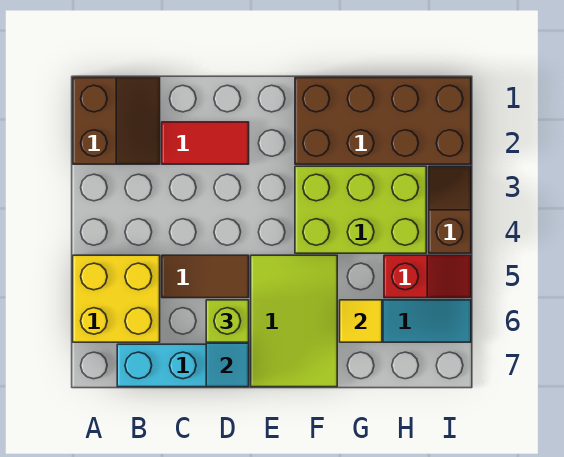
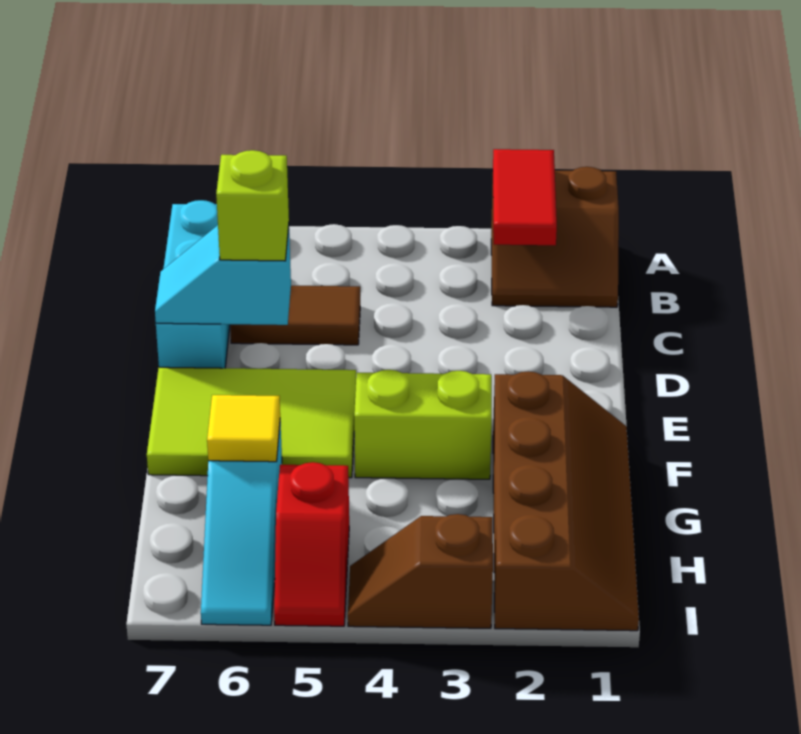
yellow 2x2 brick [73,255,160,342] -> none
red 1x2 tile [162,122,249,164] -> red 1x2 tile moved to [493,149,557,245]
brown 1x2 tile [162,255,249,298] -> brown 1x2 tile turned to [230,286,360,345]
brown 2x4 brick [295,78,471,164] -> brown 2x4 slope [493,371,639,631]
lime 2x3 brick [295,166,426,253] -> lime 1x2 brick [354,370,492,479]
brown 1x2 slope [429,166,471,253] -> brown 1x2 slope turned to [348,514,493,628]

